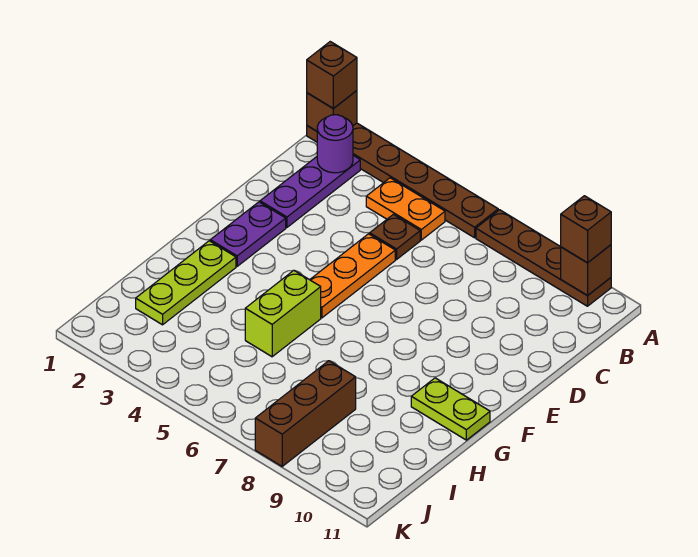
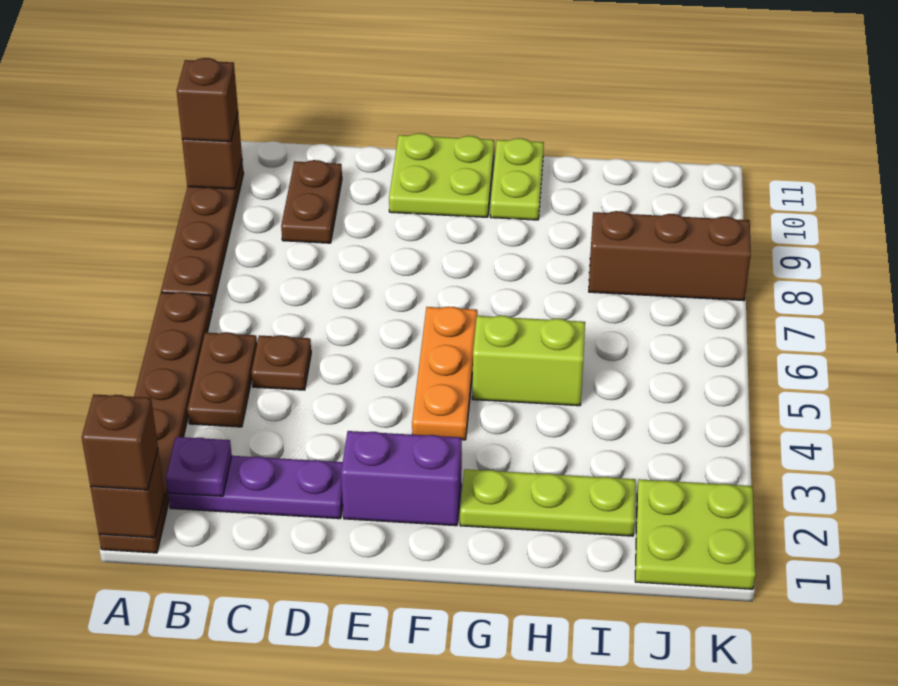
purple 1x1 round brick [317,115,353,173] -> purple 1x1 plate [166,437,232,496]
orange 1x2 plate [366,178,445,240] -> brown 1x2 plate [187,332,257,427]
none -> brown 1x2 plate [281,160,342,243]
orange 1x3 plate [310,234,395,318] -> orange 1x3 plate turned to [412,306,477,440]
purple 1x2 plate [210,202,286,266] -> purple 1x2 brick [341,431,462,526]
none -> lime 2x2 plate [389,133,494,217]
none -> lime 2x2 plate [635,479,755,589]

